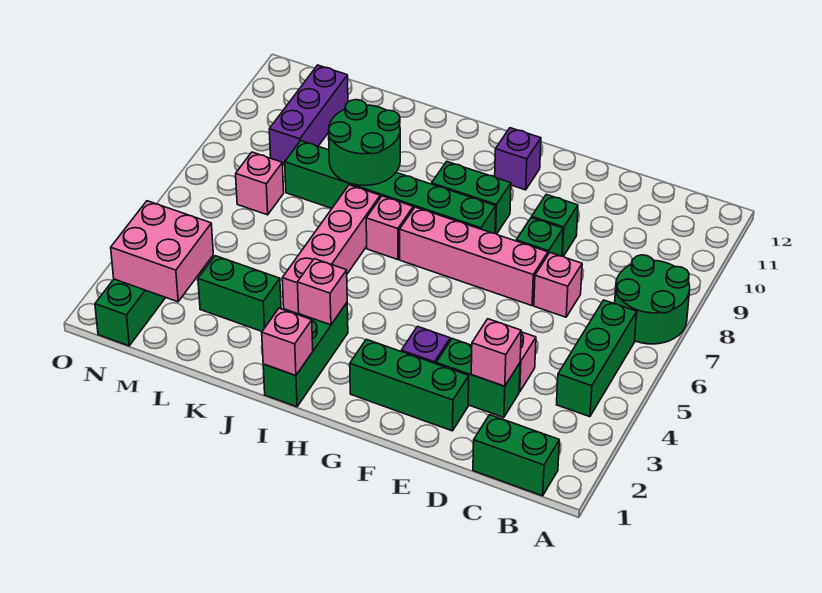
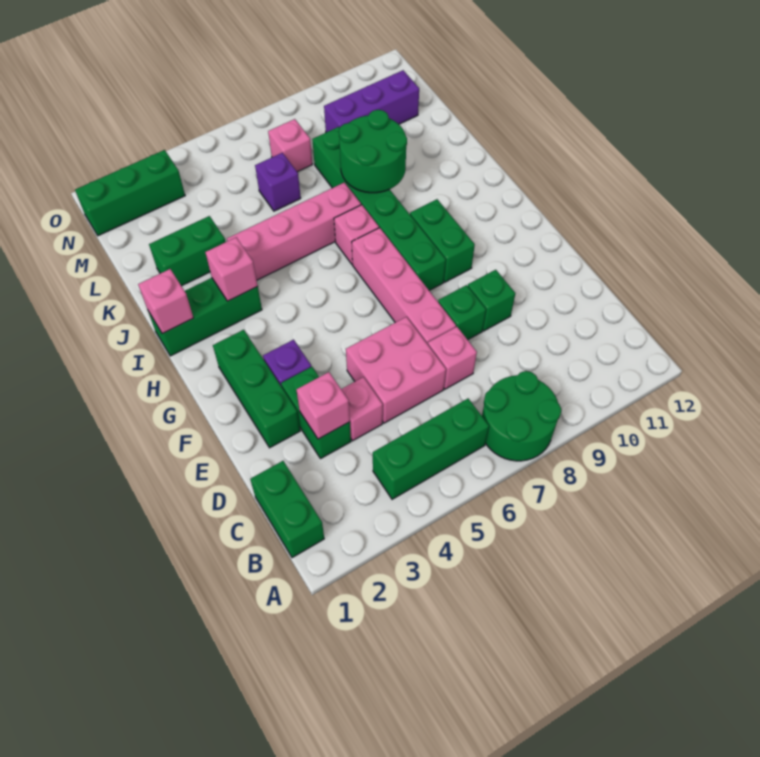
purple 1x1 brick [495,128,541,190] -> purple 1x1 brick moved to [255,153,301,211]
green 1x2 brick [198,256,281,331] -> green 1x2 brick turned to [149,216,225,286]
pink 2x2 brick [111,201,213,302] -> pink 2x2 brick moved to [346,317,446,423]

